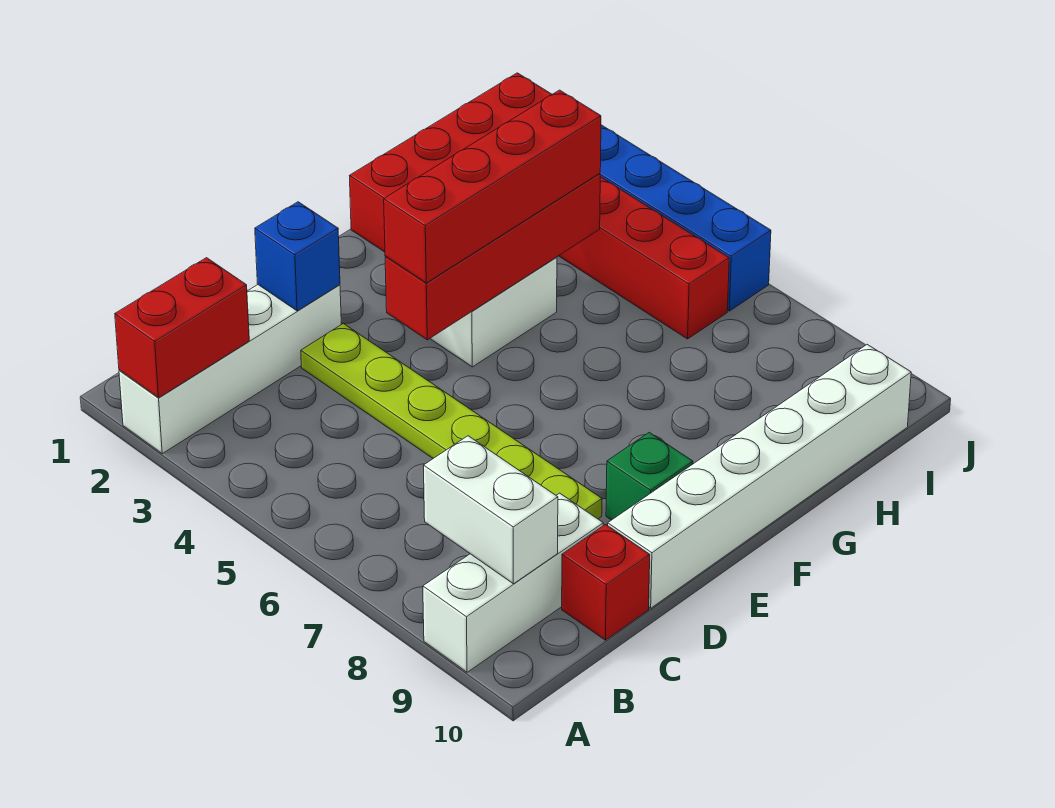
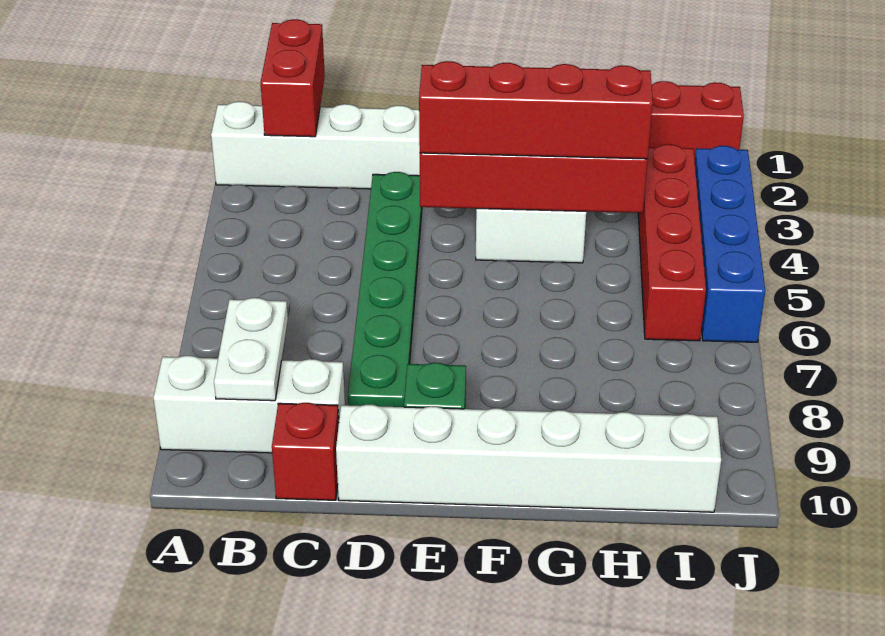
red 1x2 brick [115,258,249,398] -> red 1x2 brick turned to [261,19,325,137]
white 1x2 brick [423,436,558,584] -> white 1x2 plate [214,298,288,401]
blue 1x1 brick [255,202,340,311] -> none
lime 1x6 plate [301,323,602,519] -> green 1x6 plate [348,172,422,407]

